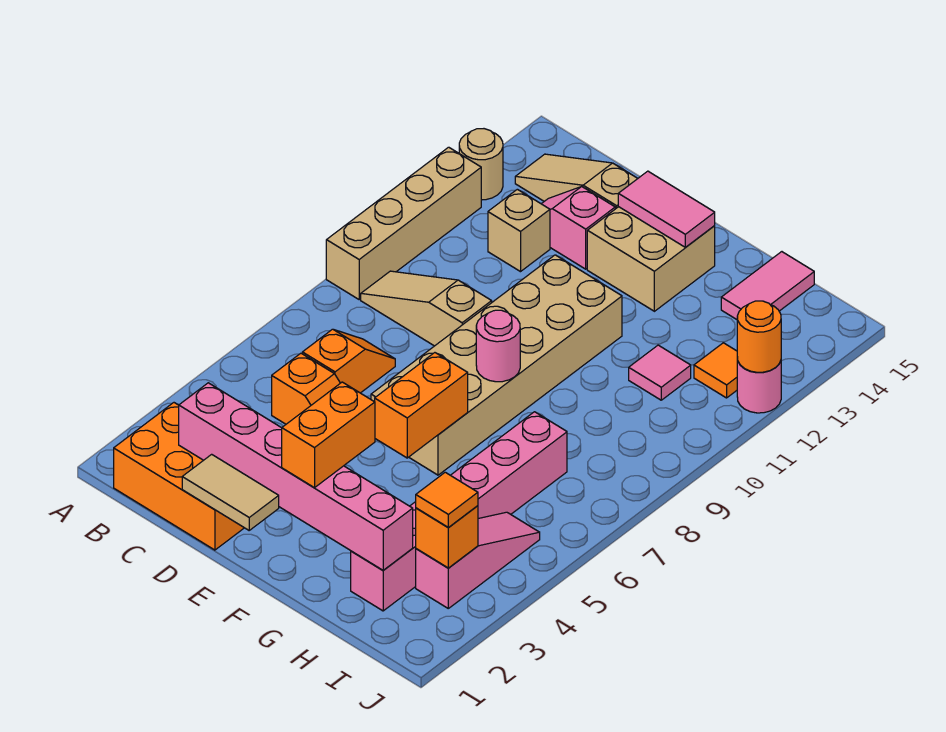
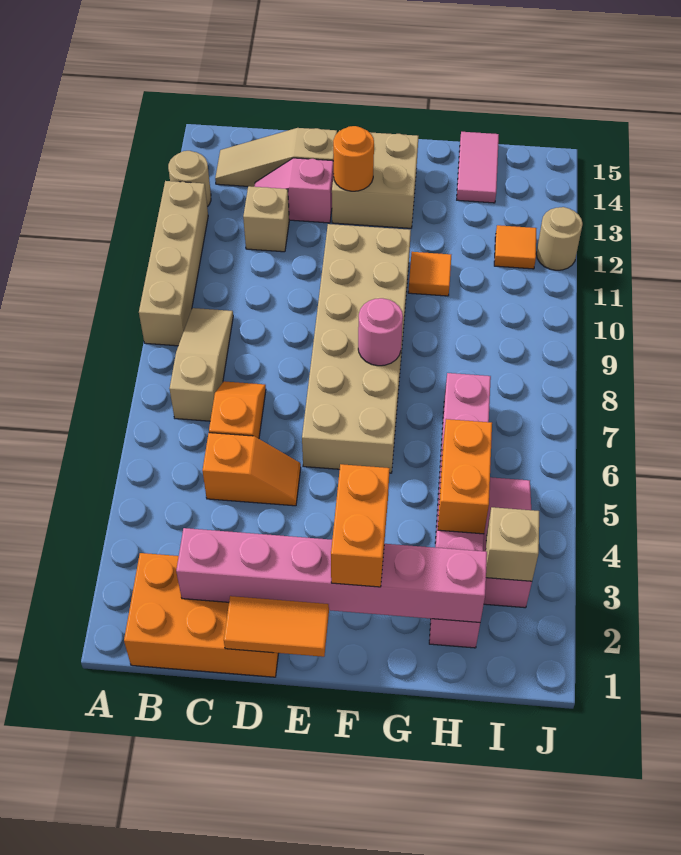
tan 1x3 slope [361,271,492,346] -> tan 1x3 slope turned to [170,308,233,421]
tan 1x2 tile [182,454,279,530] -> orange 1x2 tile [224,596,329,657]
pink 1x2 tile [618,171,715,247] -> none
orange 1x2 brick [375,353,468,458] -> orange 1x2 brick moved to [438,419,492,534]
pink 1x1 tile [629,345,691,400] -> none
orange 1x1 brick [416,506,478,568] -> tan 1x1 brick [486,507,539,581]
orange 1x1 tile [416,472,478,528] -> orange 1x1 tile moved to [408,252,451,296]
pink 1x1 round brick [737,358,781,413] -> tan 1x1 round brick [536,207,583,270]
orange 1x1 round brick [737,301,781,372] -> orange 1x1 round brick moved to [333,126,374,191]

